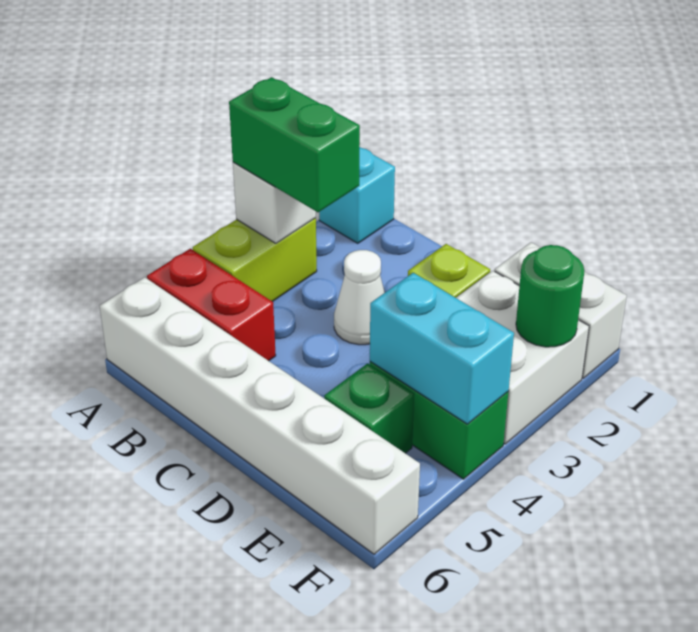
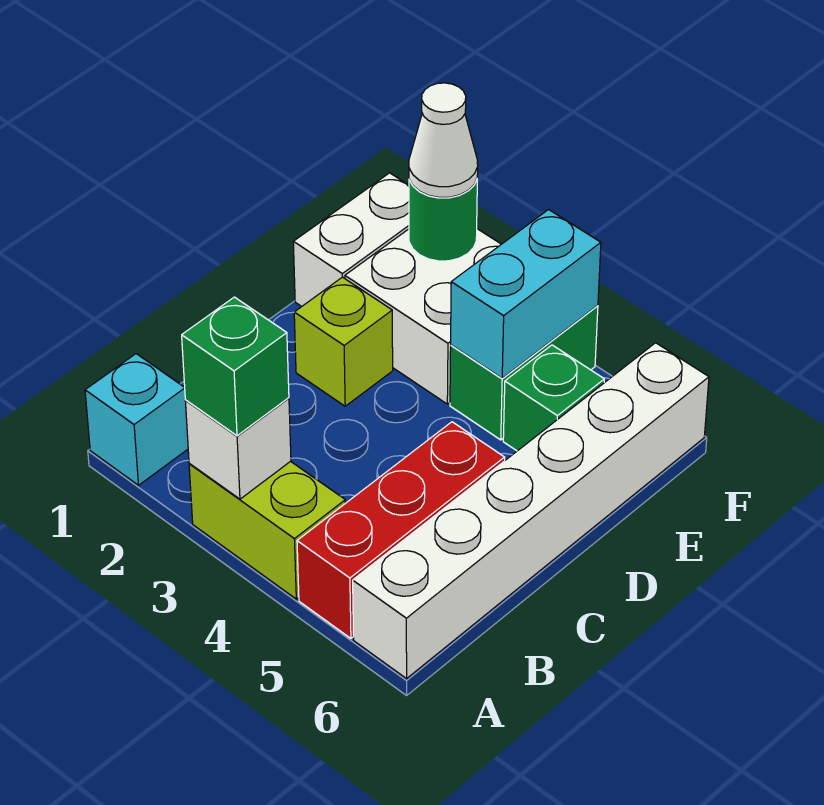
green 1x2 brick [229,77,360,212] -> green 1x1 brick [182,297,289,436]
red 1x2 brick [147,249,276,361] -> red 1x3 brick [297,422,505,638]
white 1x1 cone [334,250,385,345] -> white 1x1 cone moved to [409,83,478,197]

